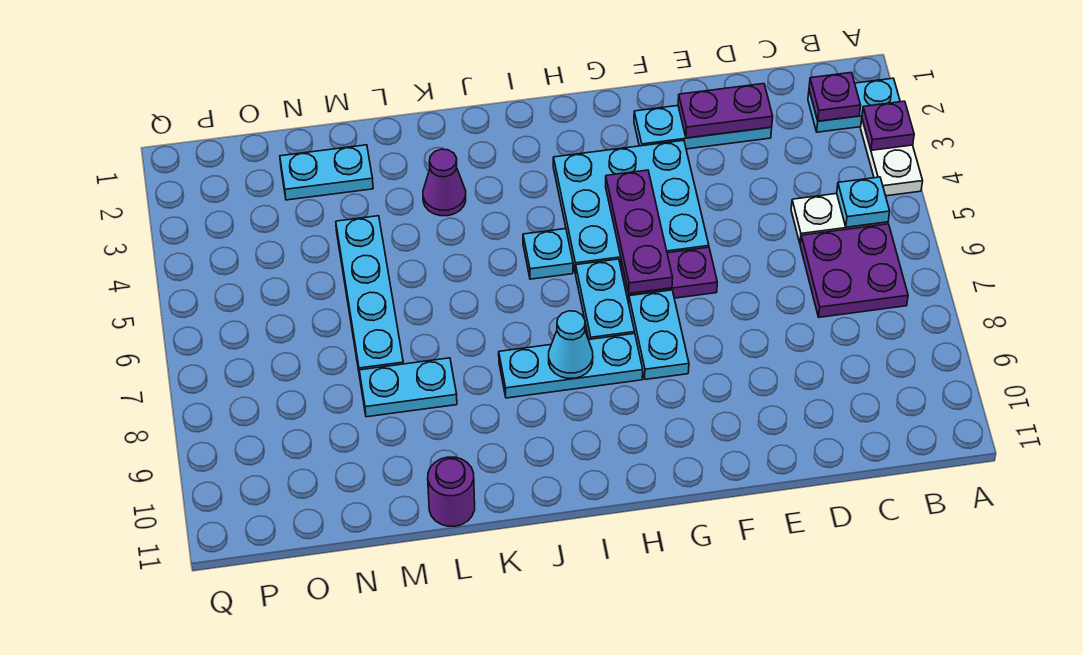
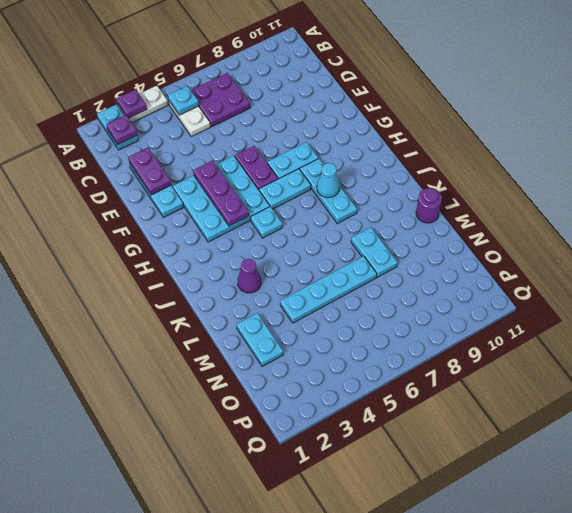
purple 1x3 plate [606,170,673,293] -> purple 1x3 plate turned to [193,160,249,226]

